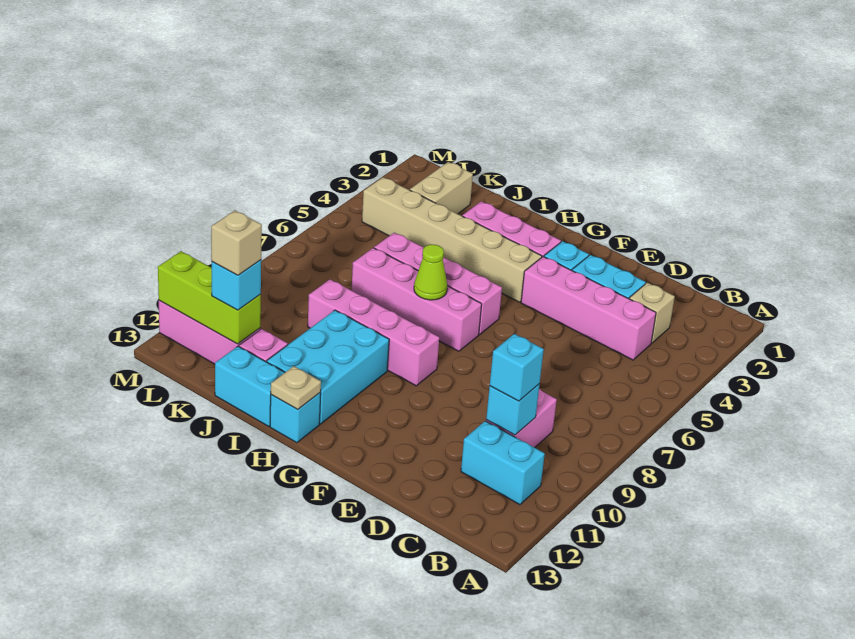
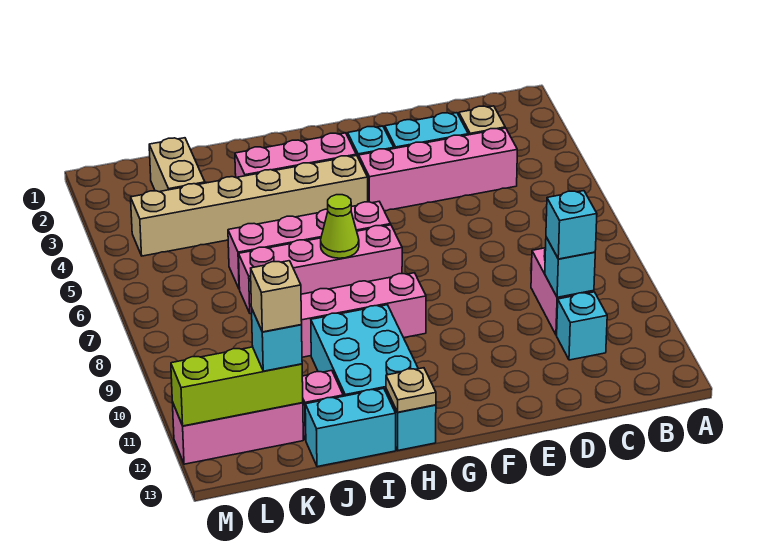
cyan 1x2 brick [461,421,545,505] -> cyan 1x1 brick [557,292,607,360]

